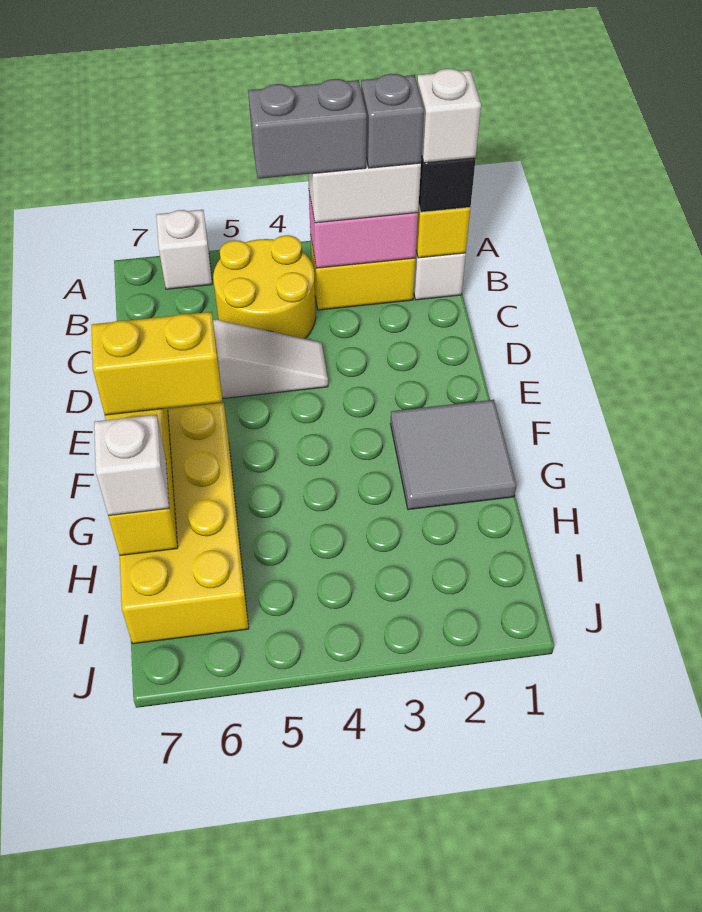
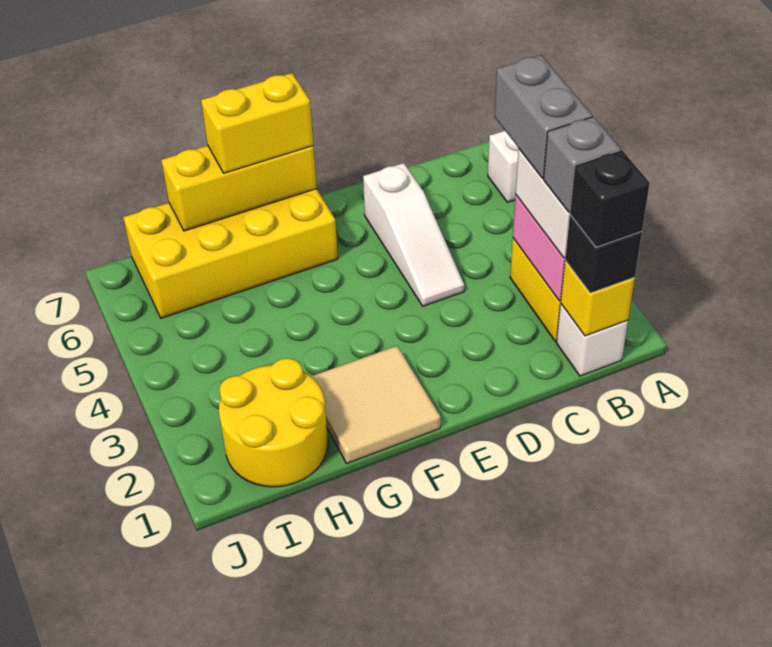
white 1x1 brick [417,69,481,163] -> black 1x1 brick [570,150,650,247]
yellow 2x2 round brick [213,235,316,339] -> yellow 2x2 round brick moved to [219,358,328,487]
grey 2x2 tile [391,400,516,510] -> tan 2x2 tile [311,346,440,464]
yellow 1x2 brick [92,312,222,415] -> yellow 1x2 brick turned to [201,73,313,173]
white 1x1 brick [94,415,169,516] -> none

